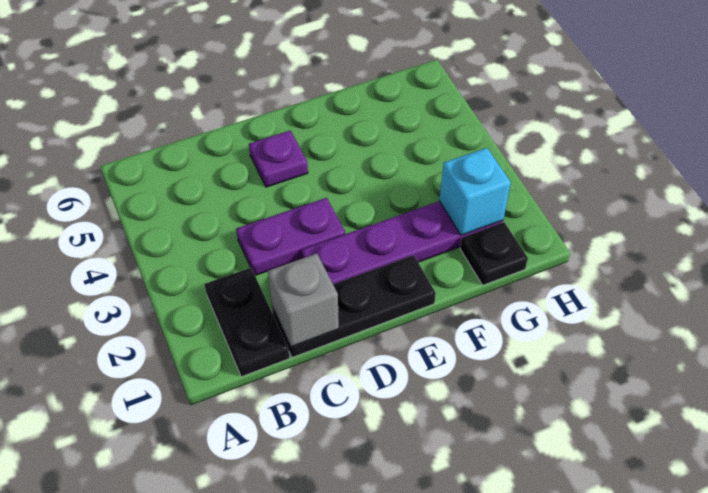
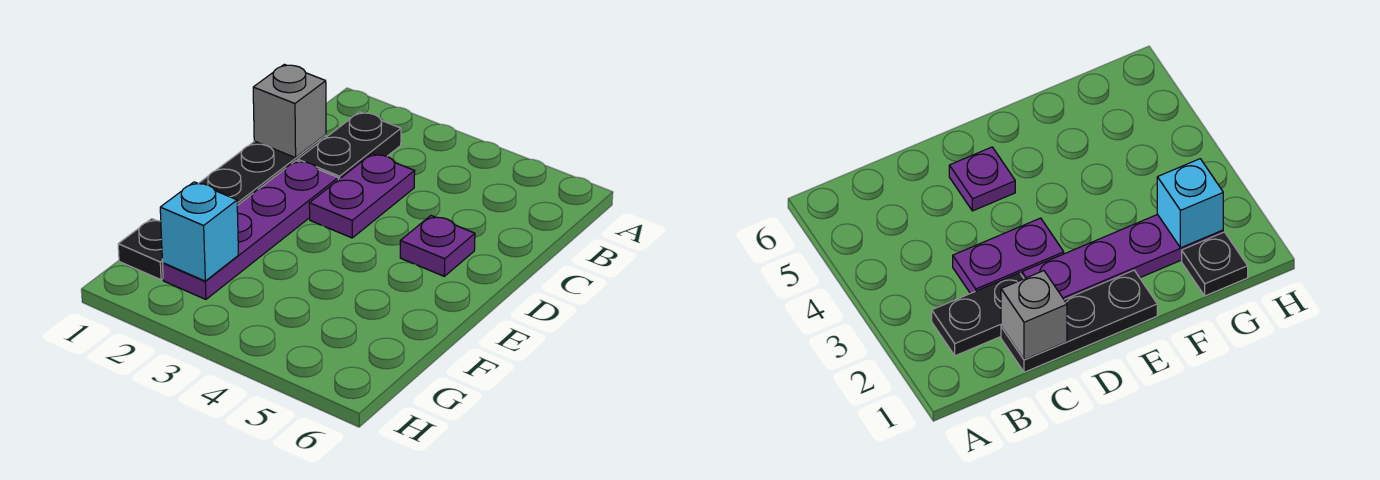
black 1x2 plate [204,268,289,377] -> black 1x2 plate turned to [298,112,401,180]

